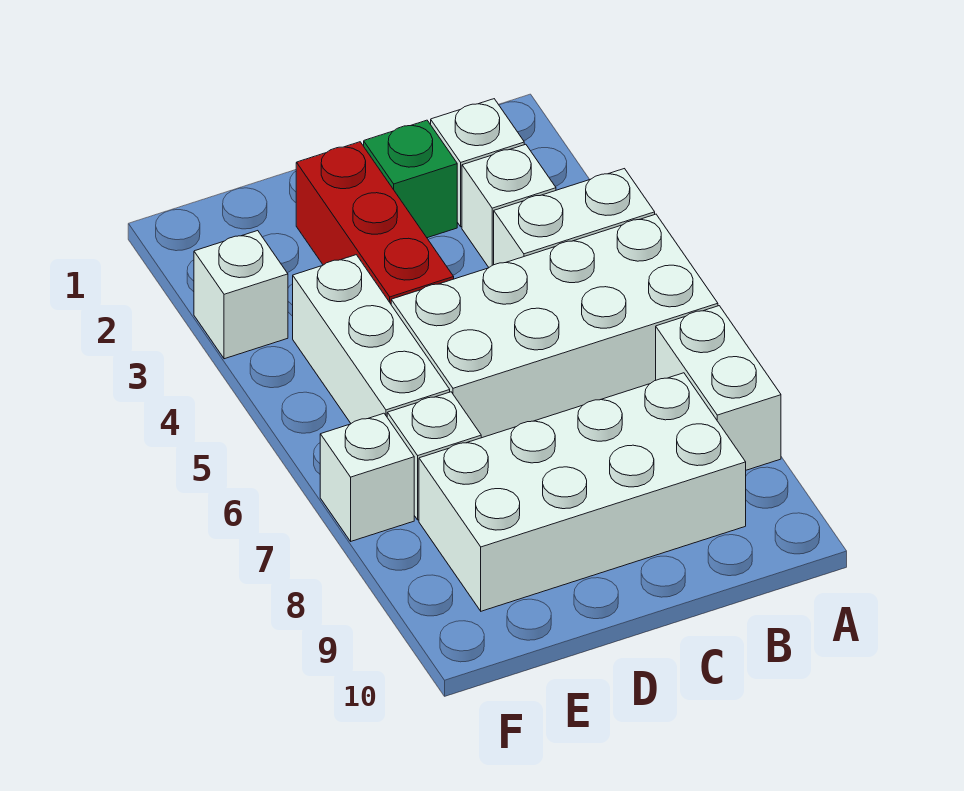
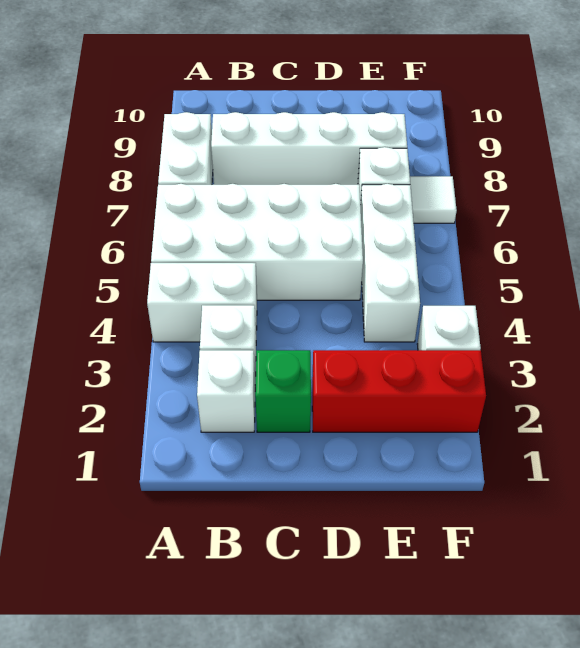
white 2x4 brick [419,373,746,611] -> white 1x4 brick [211,112,407,185]
red 1x3 brick [296,142,454,304] -> red 1x3 brick turned to [312,350,486,432]
white 1x1 brick [320,413,414,541] -> white 1x1 tile [410,176,457,223]

